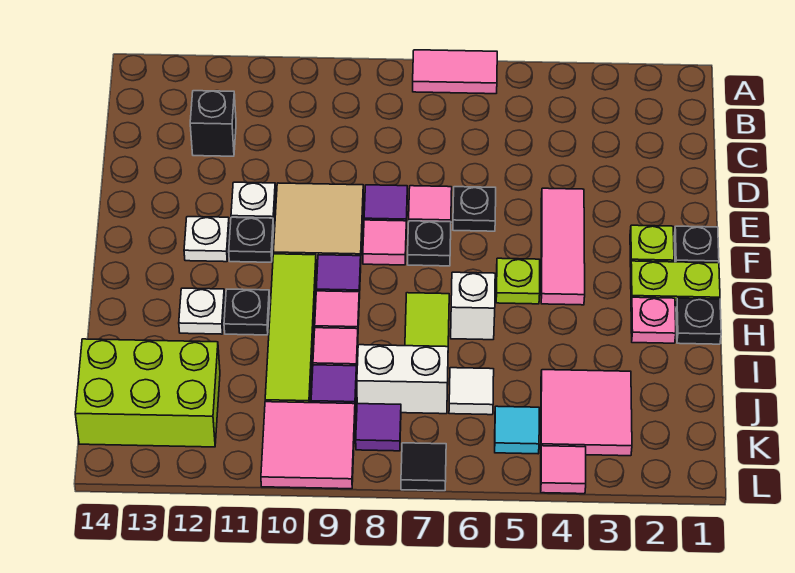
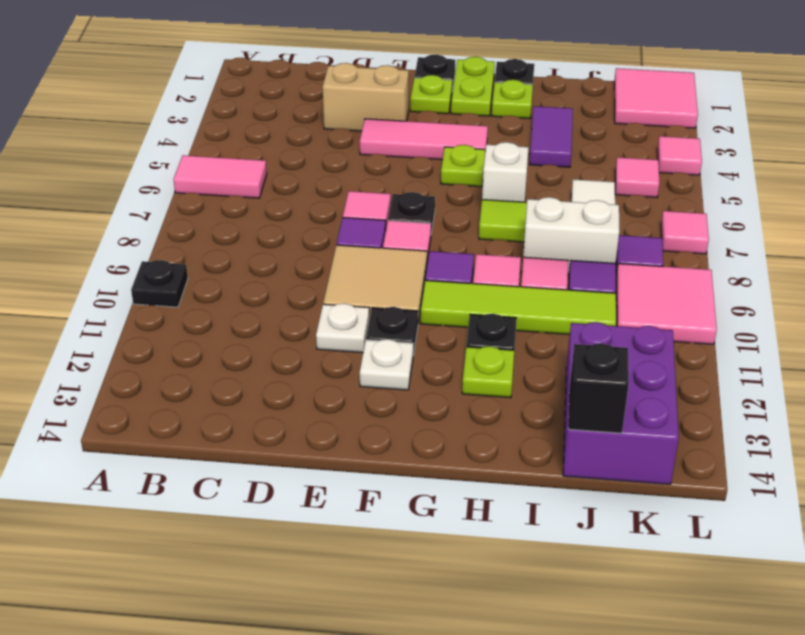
pink 1x2 tile [413,50,497,94] -> pink 1x2 tile turned to [174,155,267,198]
black 1x1 brick [190,91,236,156] -> black 1x1 brick moved to [568,343,629,433]
none -> tan 1x2 brick [323,63,409,131]
black 1x1 plate [453,187,496,231] -> black 1x1 plate moved to [131,260,188,307]
pink 1x1 plate [631,297,676,343] -> lime 1x1 plate [492,80,533,119]
white 1x1 plate [179,288,225,334] -> lime 1x1 plate [462,346,514,398]
none -> purple 1x2 tile [529,106,573,167]
pink 2x2 tile [541,370,632,456] -> pink 2x2 tile moved to [614,68,698,128]
white 1x2 brick [357,345,448,414] -> white 1x2 brick turned to [523,197,619,273]
lime 2x3 brick [75,339,220,447] -> purple 2x3 brick [563,322,679,484]
cyan 1x1 tile [495,406,539,454] -> pink 1x1 tile [615,157,659,197]
black 1x1 tile [401,443,446,491] -> pink 1x1 tile [661,211,709,254]

